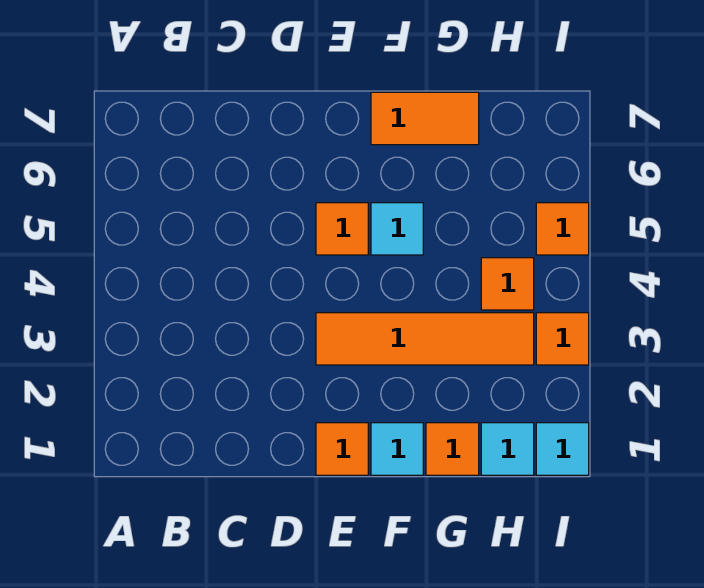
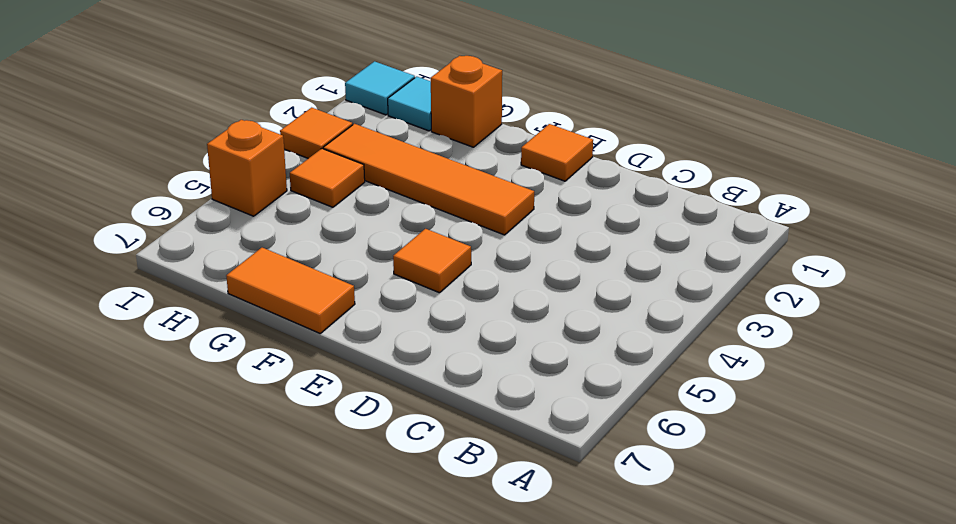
cyan 1x1 tile [371,423,423,475] -> none
cyan 1x1 tile [371,203,423,255] -> none
orange 1x1 tile [426,423,479,475] -> orange 1x1 brick [431,56,502,147]
orange 1x1 tile [536,203,589,255] -> orange 1x1 brick [207,120,287,216]

